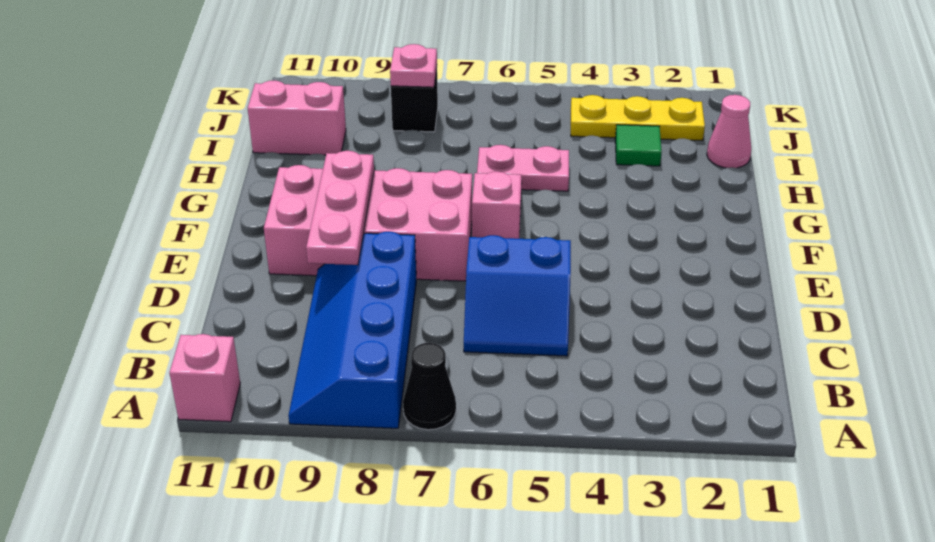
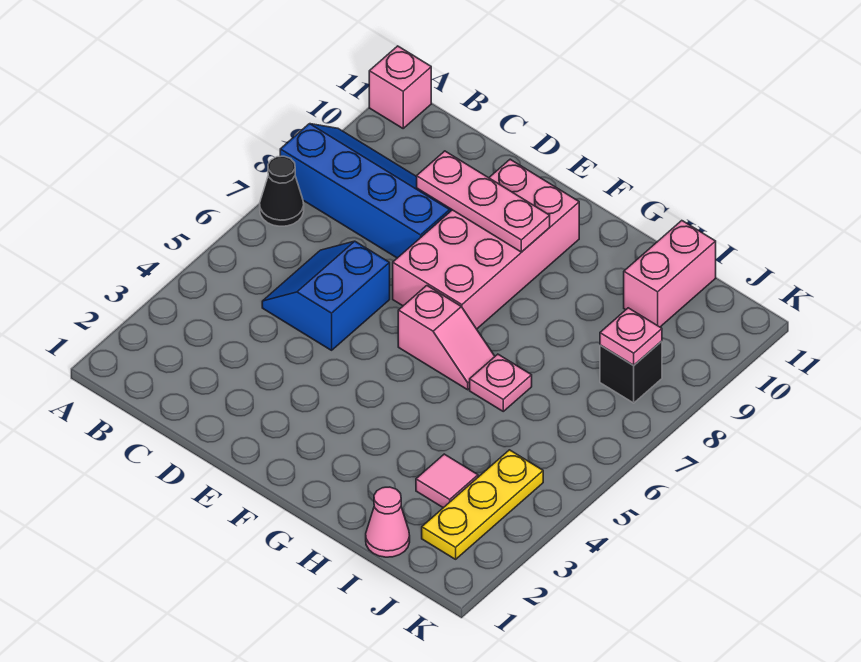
pink 1x2 plate [477,145,569,191] -> pink 1x1 plate [470,354,532,411]
green 1x1 tile [615,125,662,166] -> pink 1x1 tile [416,454,478,508]

